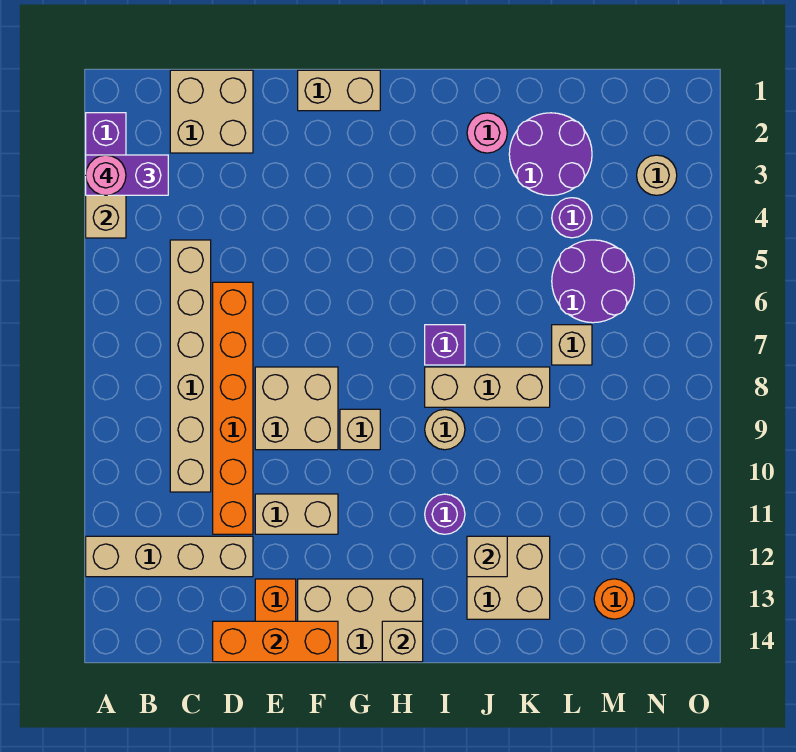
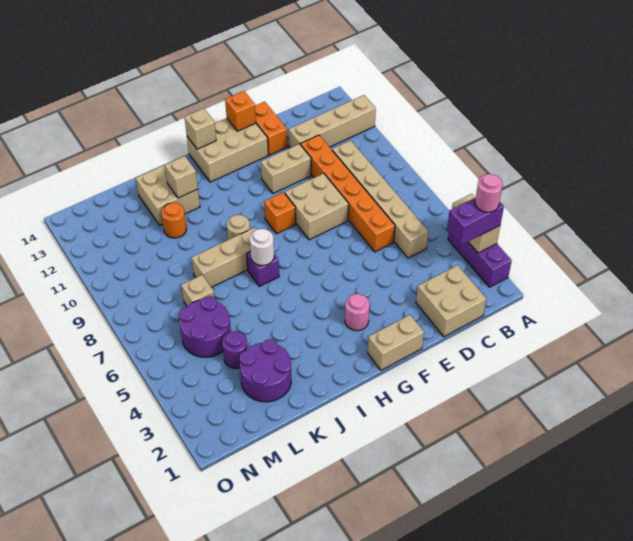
orange 1x3 brick [213,621,338,662] -> orange 1x1 brick [225,91,256,131]
tan 1x1 brick [340,409,380,450] -> orange 1x1 brick [264,192,296,234]
none -> white 1x1 round brick [250,229,274,266]
purple 1x1 round brick [425,494,465,534] -> none
pink 1x1 round brick [467,113,507,153] -> pink 1x1 round brick moved to [345,294,370,331]
orange 1x1 round brick [594,579,634,619] -> orange 1x1 round brick moved to [161,203,186,238]
tan 1x1 round brick [637,155,677,195] -> none

